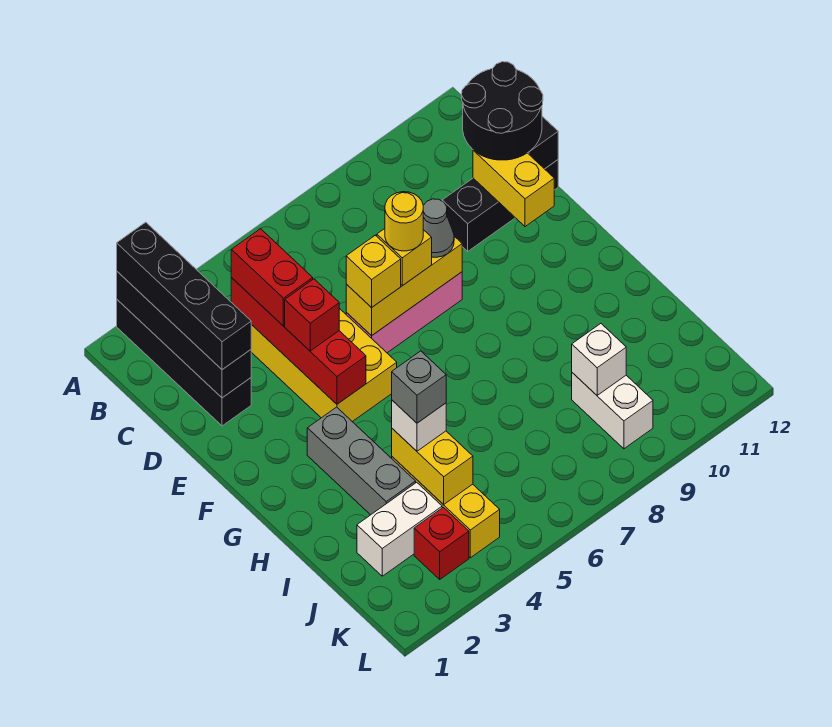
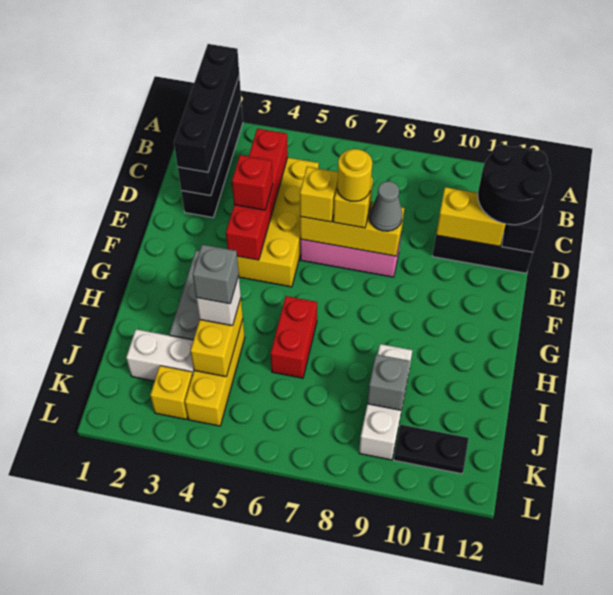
red 1x2 brick [231,229,313,326] -> red 1x2 brick moved to [271,296,317,378]
yellow 1x2 brick [473,150,554,227] -> yellow 1x2 brick turned to [436,187,506,246]
white 1x2 brick [572,373,653,449] -> white 1x3 brick [359,344,412,460]
white 1x1 brick [572,324,626,395] -> grey 1x1 brick [367,354,410,410]
red 1x1 brick [414,508,469,579] -> yellow 1x1 brick [150,366,193,419]
none -> black 1x2 plate [394,425,469,474]

